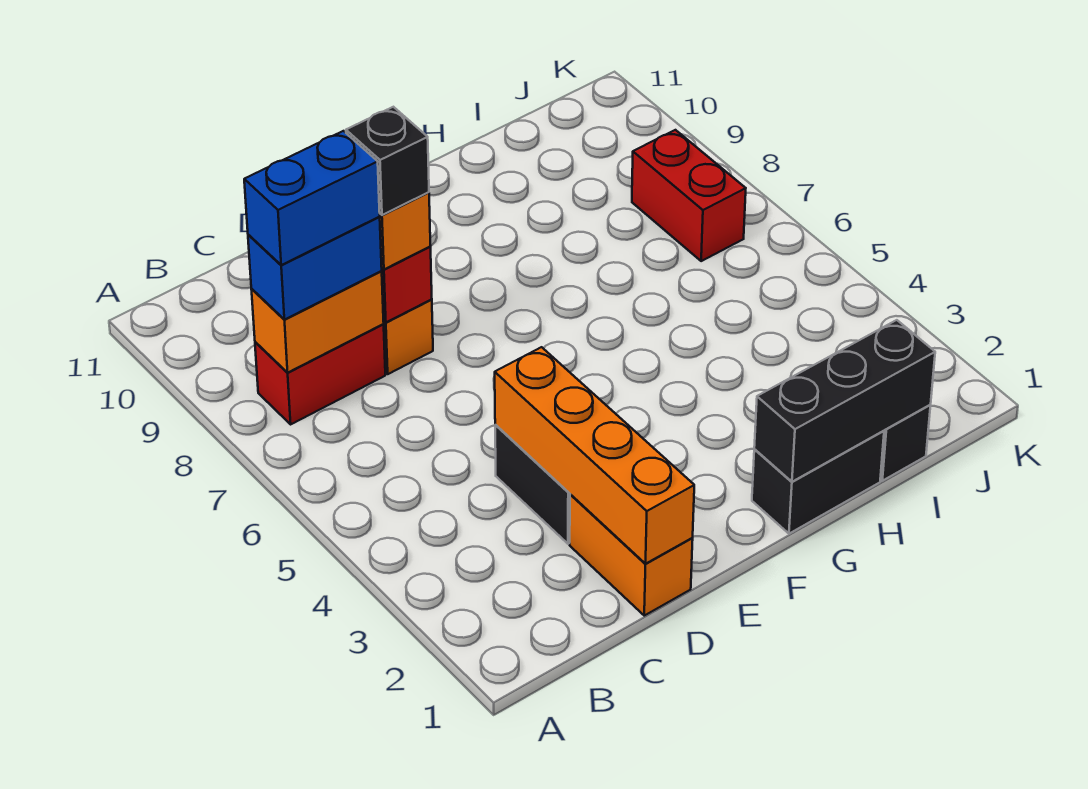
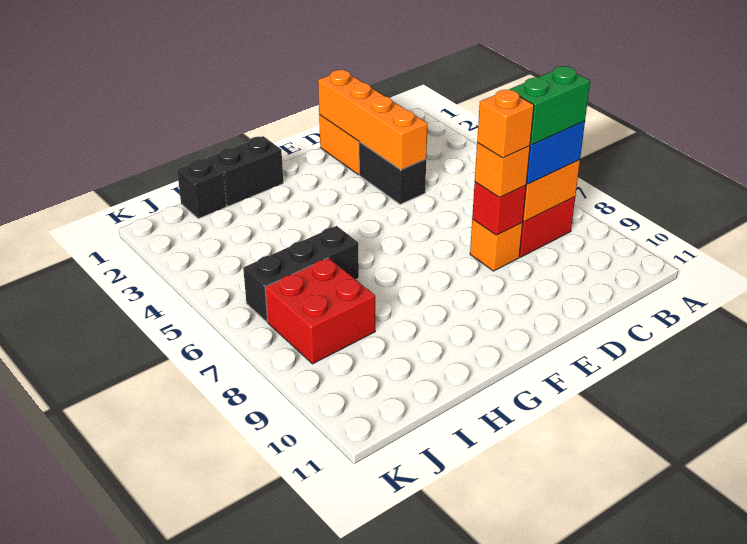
blue 1x2 brick [244,131,380,265] -> green 1x2 brick [509,66,590,145]
black 1x1 brick [346,107,429,215] -> orange 1x1 brick [477,90,534,158]
black 1x3 brick [754,320,935,482] -> black 1x3 brick moved to [243,226,359,322]
red 1x2 brick [632,130,746,261] -> red 2x2 brick [265,258,375,364]

